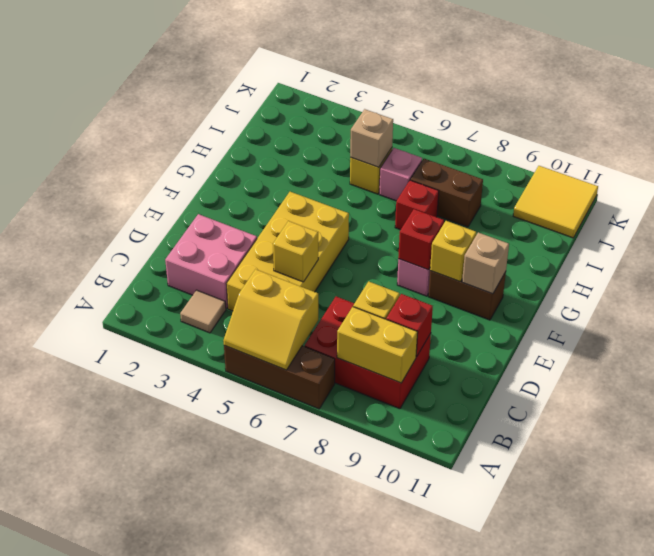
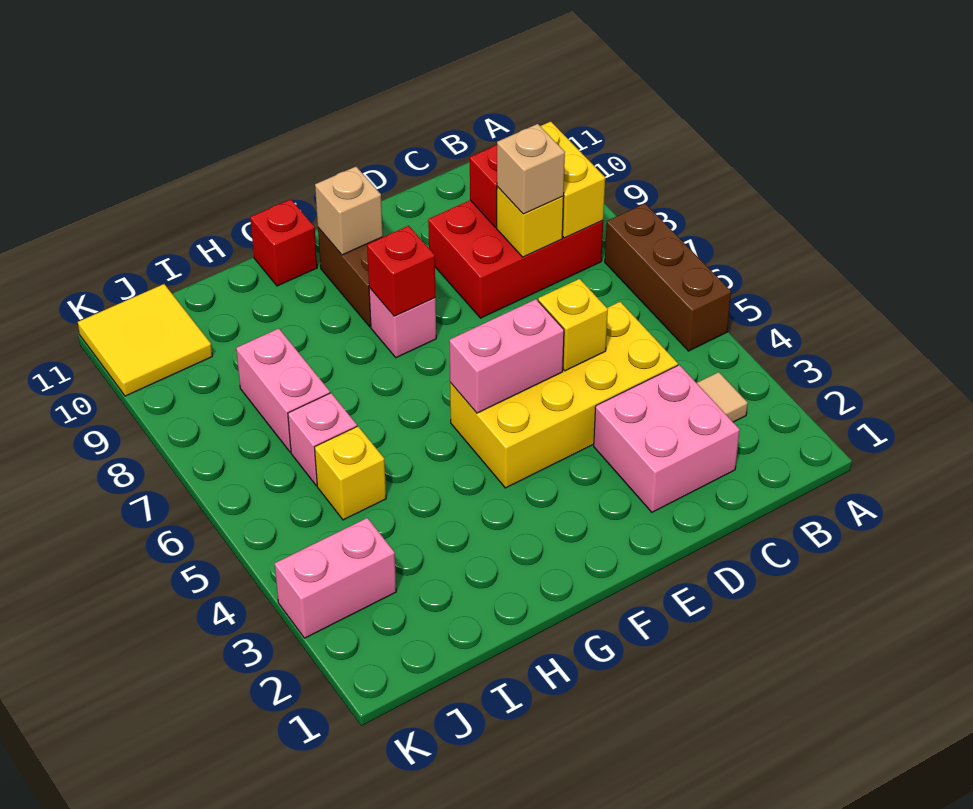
yellow 2x2 slope [224,269,318,370] -> none
red 2x3 brick [305,297,431,409] -> red 2x3 brick turned to [428,200,603,318]
none -> pink 1x2 brick [449,299,564,413]
yellow 1x1 brick [430,221,476,282] -> none
red 1x1 brick [395,180,439,230] -> red 1x1 brick moved to [250,199,317,286]
tan 1x1 brick [350,109,393,167] -> tan 1x1 brick moved to [497,124,565,214]
brown 1x2 brick [410,159,483,227] -> pink 1x2 brick [236,329,330,452]
none -> pink 1x2 brick [275,518,396,638]

